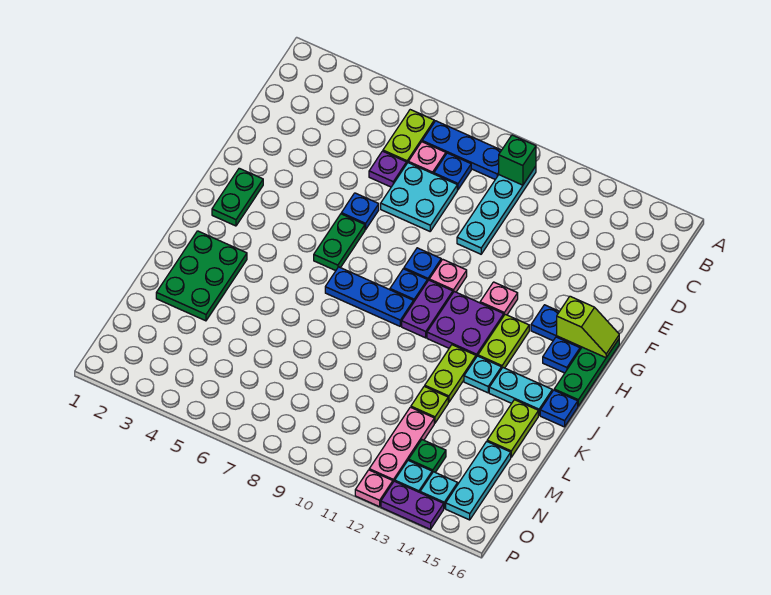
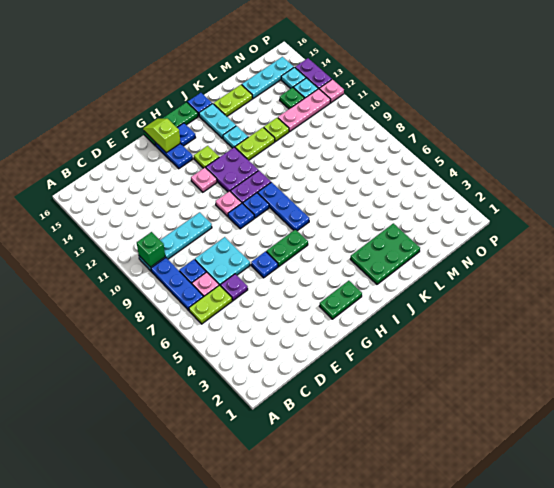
lime 1x2 plate [478,314,529,369] -> lime 1x1 plate [194,146,219,168]

